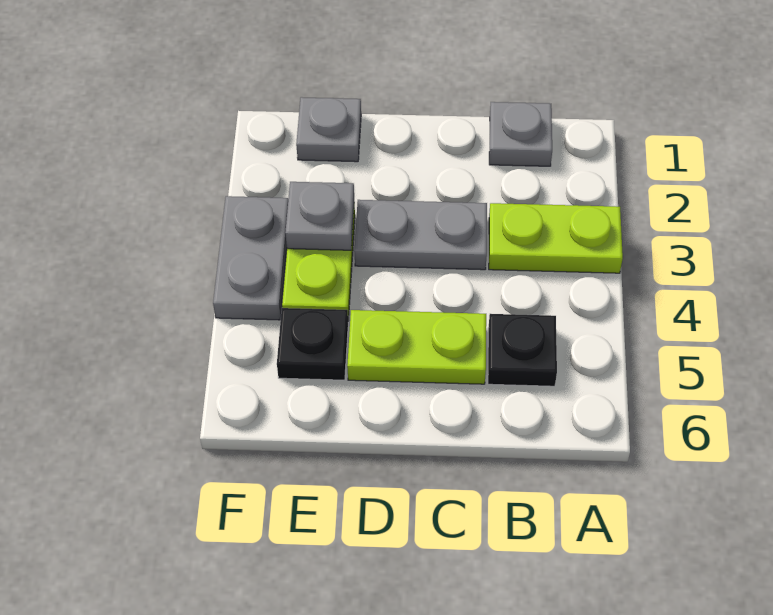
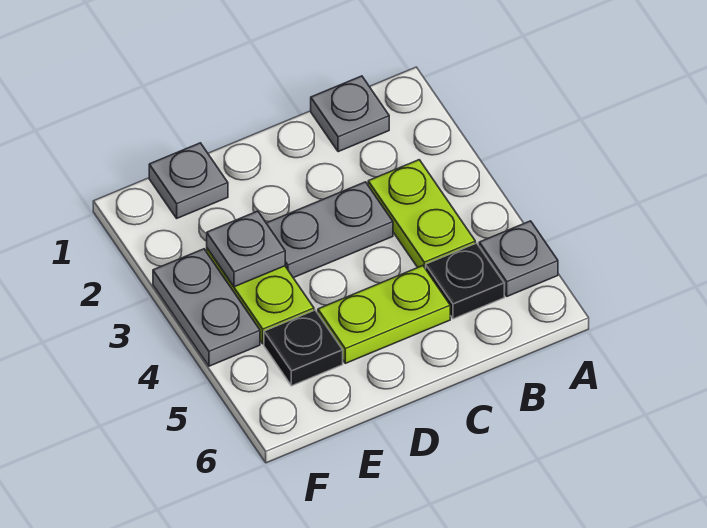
lime 1x2 plate [489,203,623,273] -> lime 1x2 plate turned to [368,160,475,269]
none -> grey 1x1 plate [479,221,558,296]

